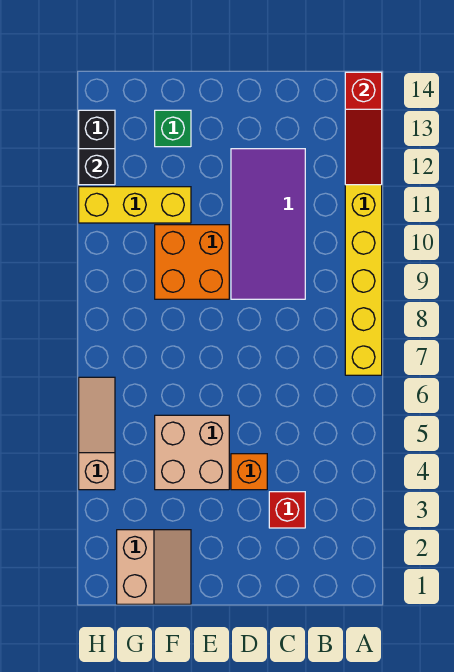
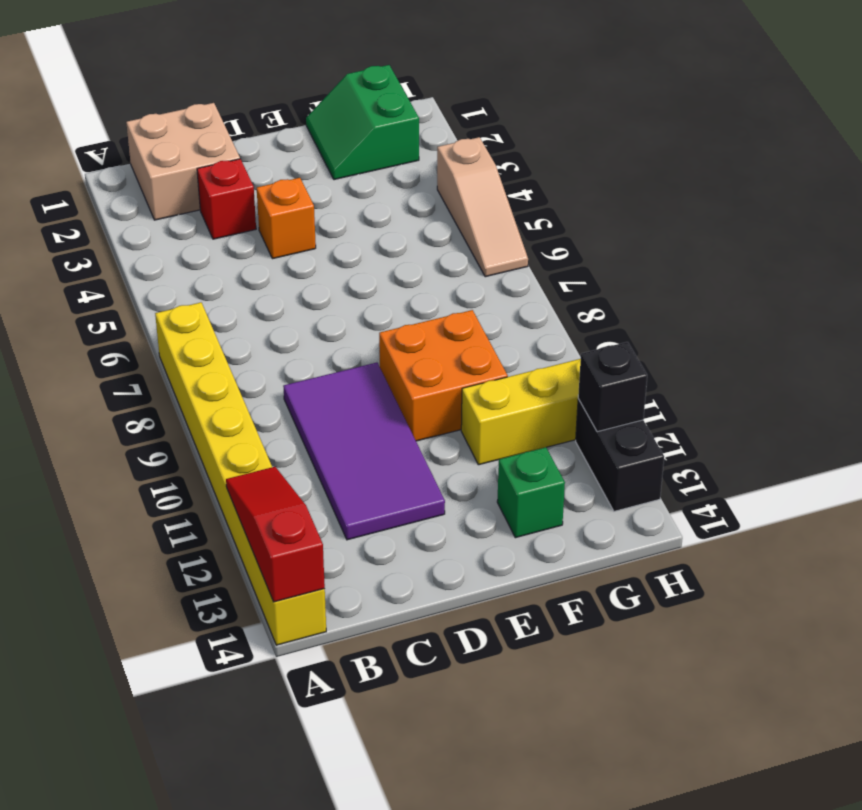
tan 2x2 brick [155,415,229,490] -> tan 2x2 brick moved to [126,103,240,220]
tan 2x2 slope [117,530,191,604] -> green 2x2 slope [306,65,419,180]

